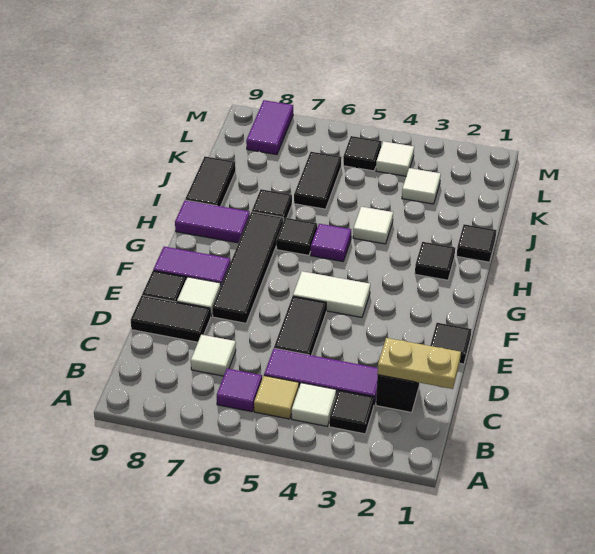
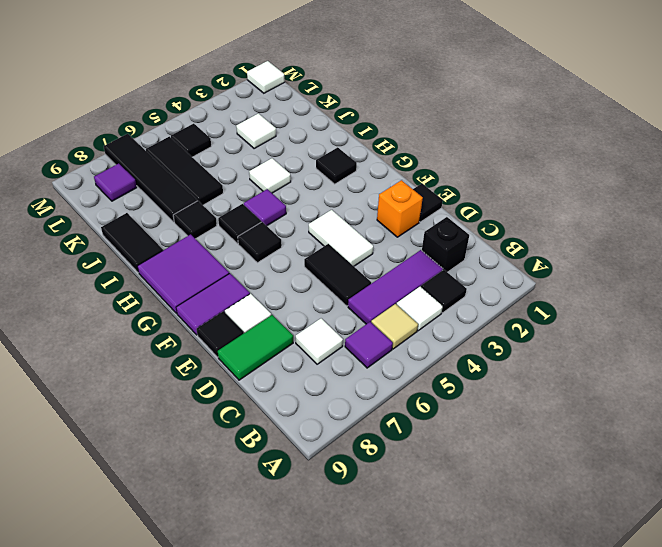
tan 1x2 plate [378,338,461,389] -> none
black 1x2 tile [131,296,211,342] -> green 1x2 tile [218,315,293,380]
none -> orange 1x1 brick [377,180,423,237]
black 1x4 tile [212,212,283,323] -> black 1x4 tile moved to [104,134,197,222]
white 1x2 tile [293,271,370,317] -> white 1x2 tile turned to [309,210,373,266]
purple 1x2 tile [175,200,250,243] -> purple 2x2 tile [137,234,229,314]
black 1x1 tile [457,224,496,262] -> black 1x1 tile moved to [238,222,282,263]
black 1x2 tile [294,152,342,209] -> black 1x3 tile [146,136,223,205]
white 1x1 tile [376,141,414,176] -> white 1x1 tile moved to [247,61,285,93]
purple 1x2 tile [246,100,293,155] -> purple 1x1 tile [94,163,137,201]

